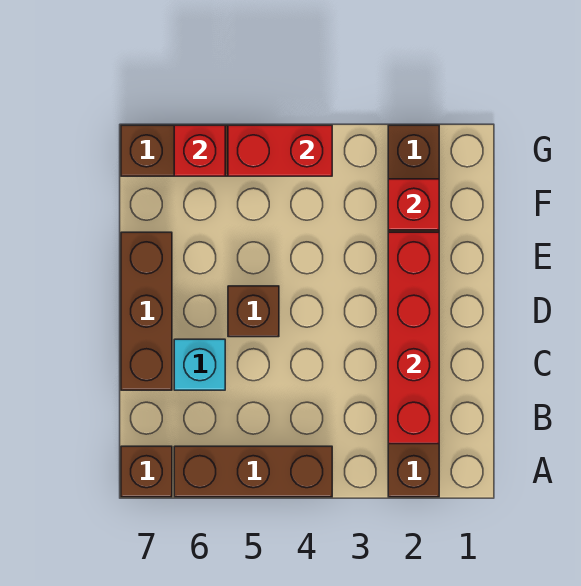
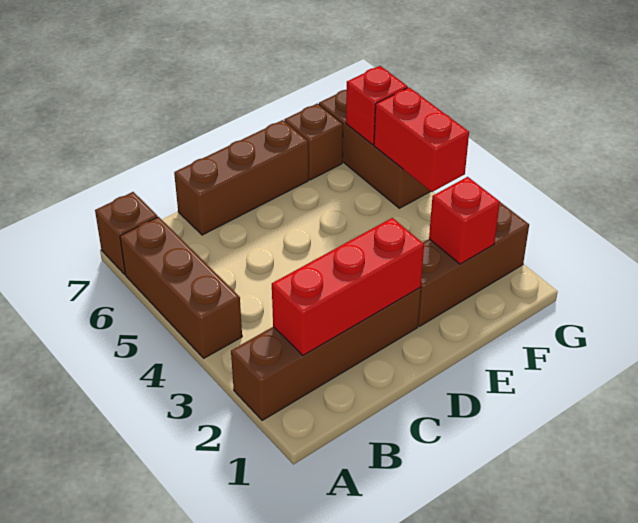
red 1x4 brick [388,232,439,444] -> red 1x3 brick [272,218,424,355]
cyan 1x1 brick [174,339,225,390] -> none
brown 1x1 brick [228,286,279,337] -> brown 1x1 brick moved to [284,103,343,180]

